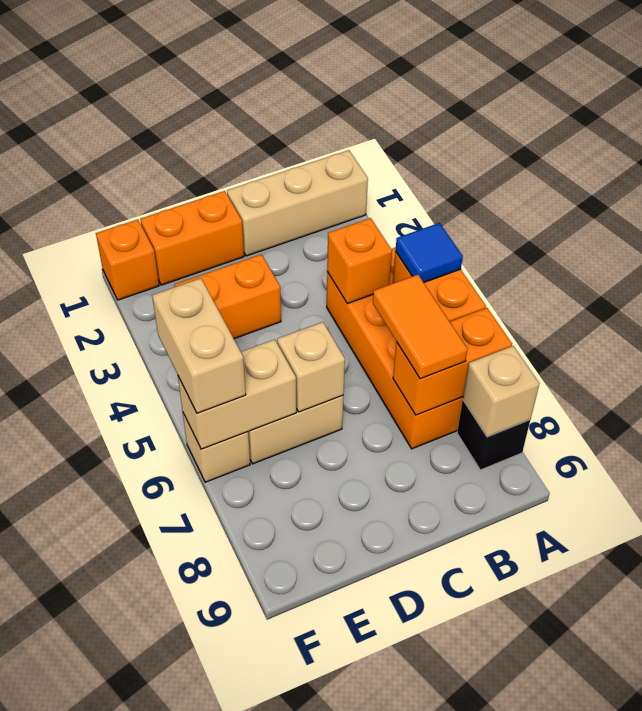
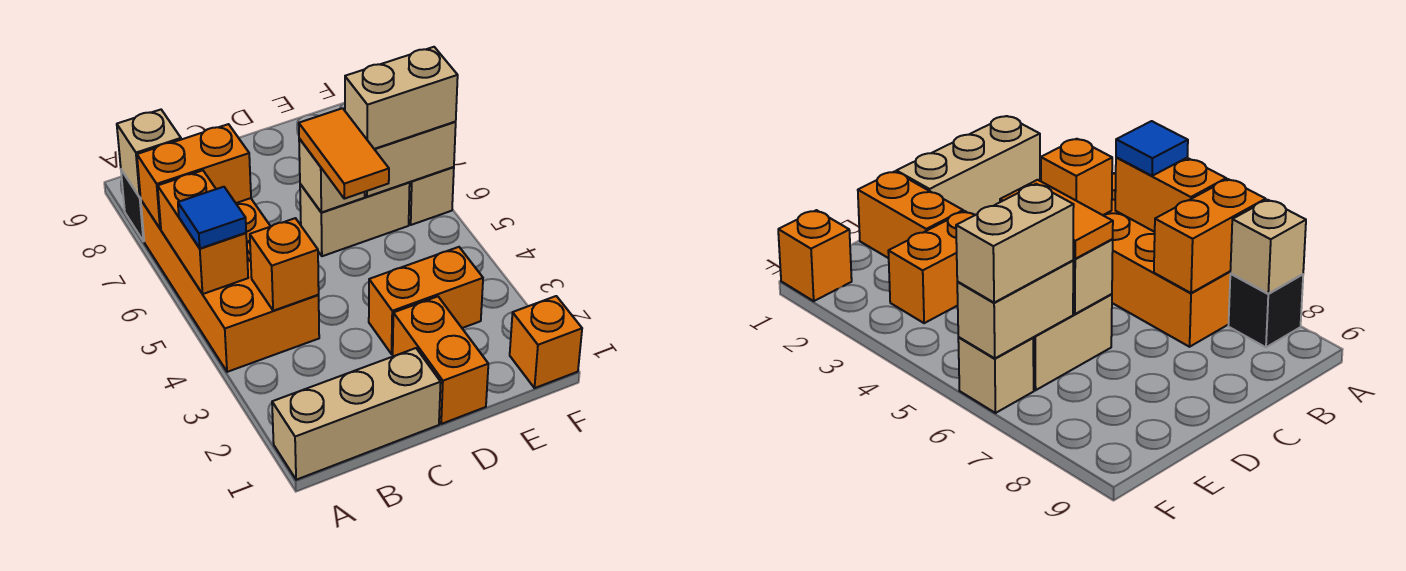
orange 1x2 tile [373,275,467,379] -> orange 1x2 tile moved to [299,108,389,199]
orange 1x2 brick [140,191,244,285] -> orange 1x2 brick turned to [393,296,488,424]
tan 1x2 brick [152,278,246,413] -> tan 1x2 brick turned to [345,47,458,149]

